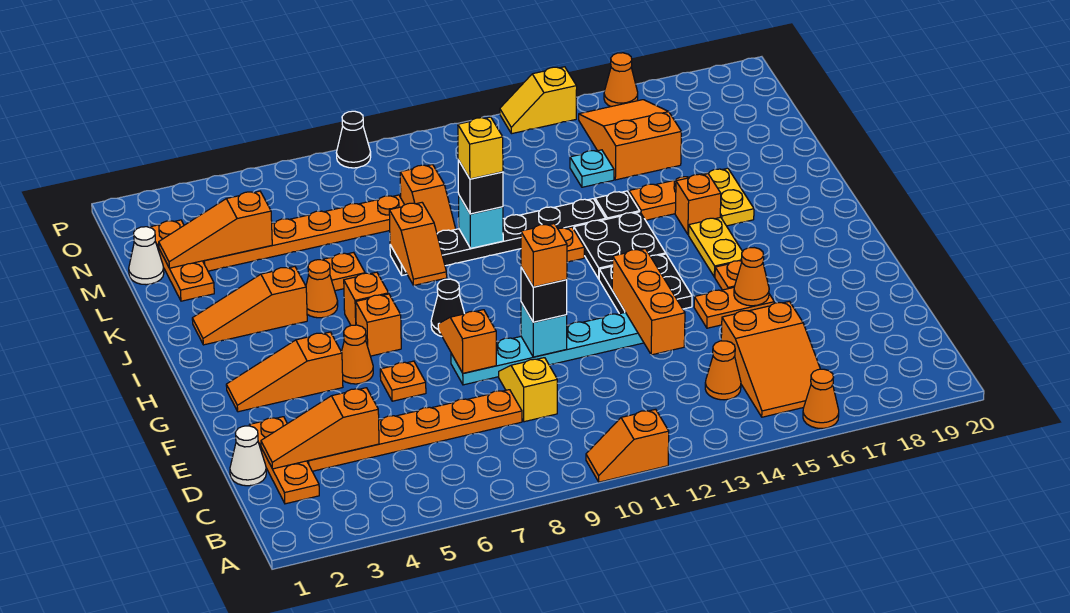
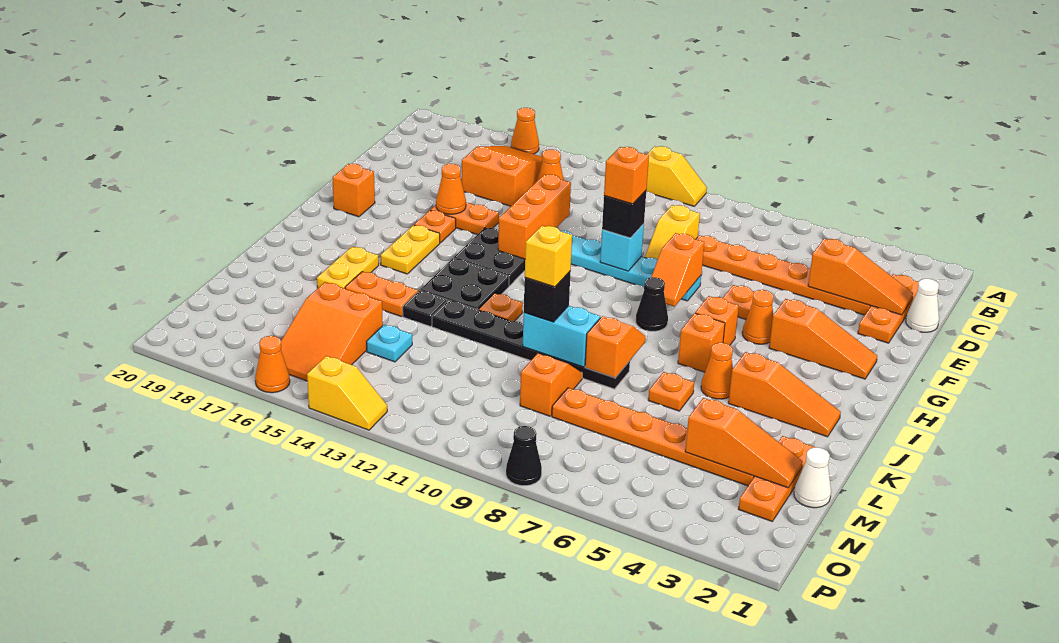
orange 1x2 slope [586,409,669,482] -> yellow 1x2 slope [646,146,707,206]
orange 1x1 brick [675,174,721,235] -> orange 1x1 brick moved to [333,164,375,217]
cyan 1x1 brick [459,196,503,248] -> cyan 1x2 brick [523,306,600,367]

